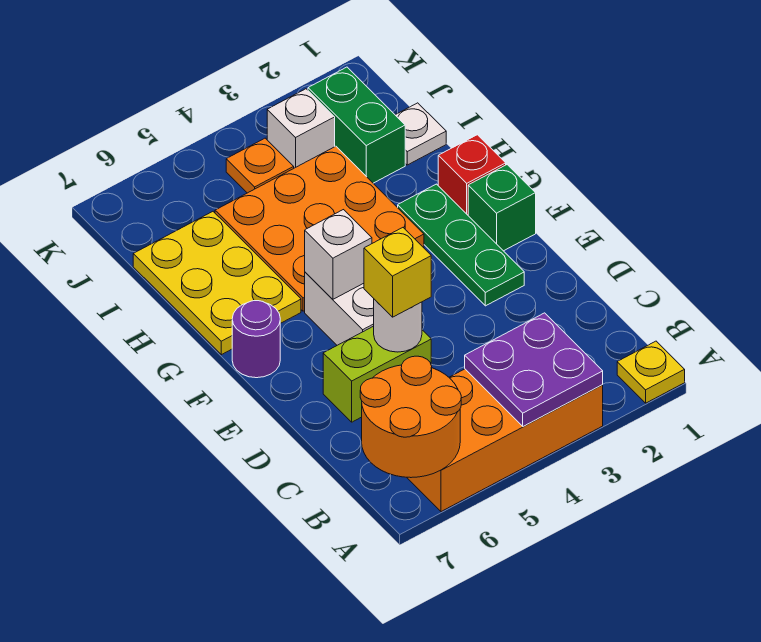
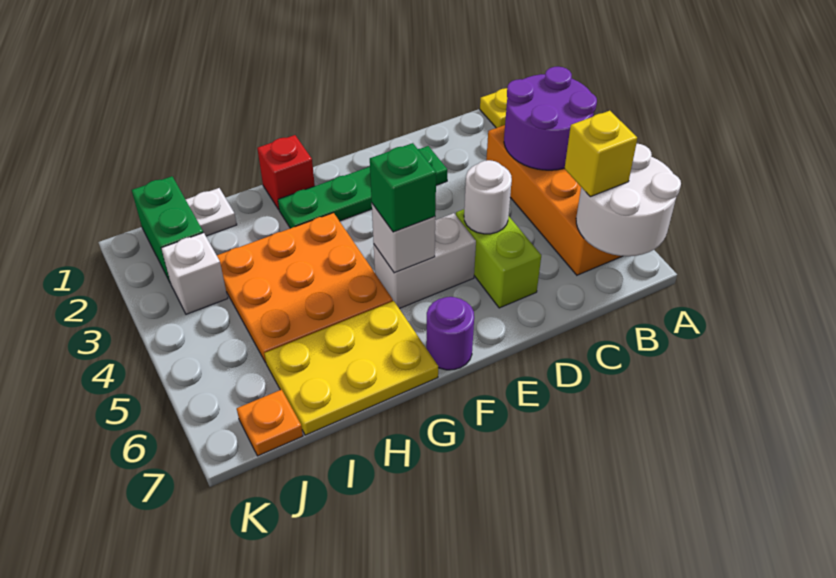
purple 2x2 plate [465,313,603,426] -> purple 2x2 round brick [504,67,597,170]
orange 2x2 round brick [360,356,461,478] -> white 2x2 round brick [576,144,681,256]
yellow 1x1 brick [364,228,431,317] -> yellow 1x1 brick moved to [564,111,637,197]
green 1x3 plate [398,184,524,306] -> green 1x4 plate [278,146,447,228]
green 1x1 brick [468,165,536,251] -> green 1x1 brick moved to [370,143,436,232]
green 1x2 brick [308,67,405,183] -> green 1x2 brick turned to [132,176,203,282]
orange 1x1 plate [226,138,294,193] -> orange 1x1 plate moved to [237,390,303,456]

